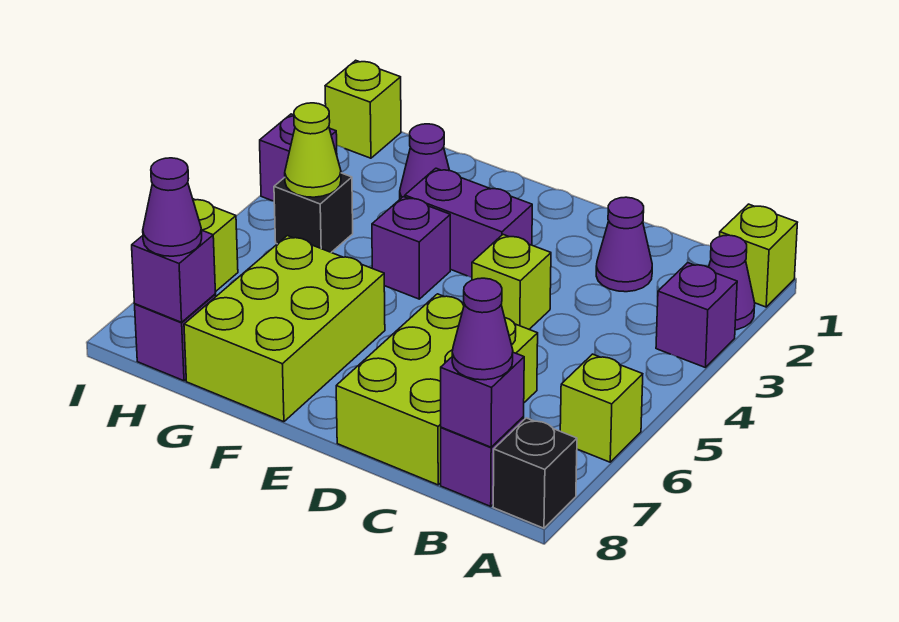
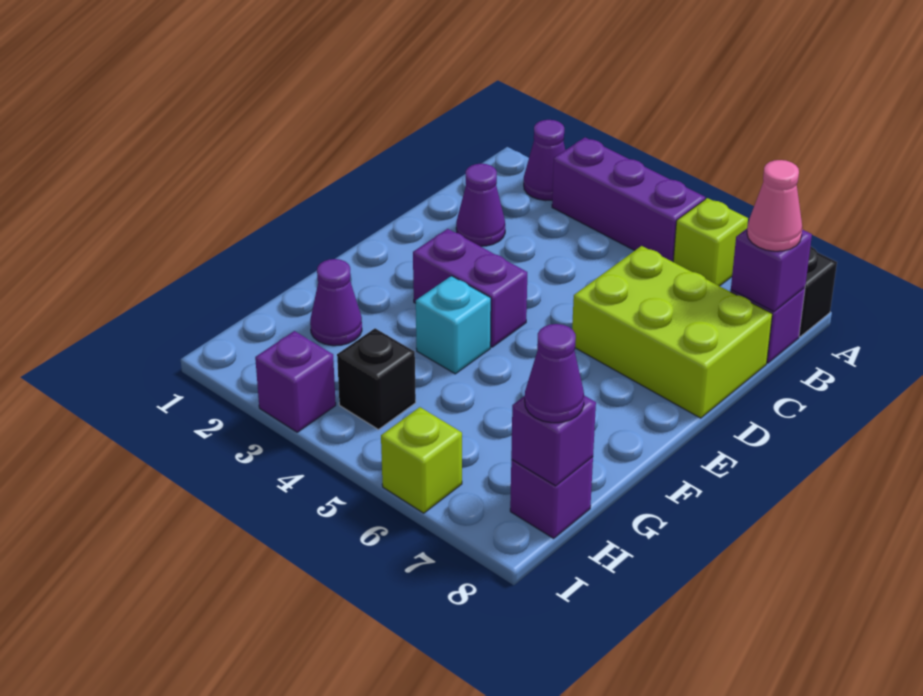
lime 1x1 brick [720,204,798,307] -> none
purple 1x1 brick [656,263,737,367] -> purple 1x3 brick [552,137,705,262]
purple 1x1 cone [452,278,513,380] -> pink 1x1 cone [747,160,802,251]
lime 1x1 brick [472,235,551,329] -> none
purple 1x2 brick [405,168,532,277] -> purple 1x2 brick turned to [413,229,527,347]
purple 1x1 brick [372,197,450,299] -> cyan 1x1 brick [416,276,491,374]
lime 2x3 brick [184,236,385,422] -> none
lime 1x1 cone [285,103,341,197] -> none
lime 1x1 brick [325,60,401,158] -> none

